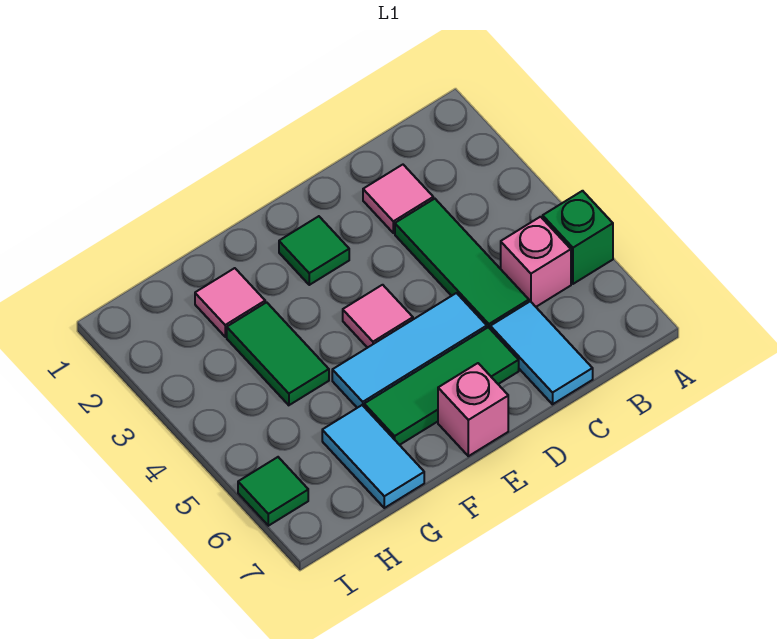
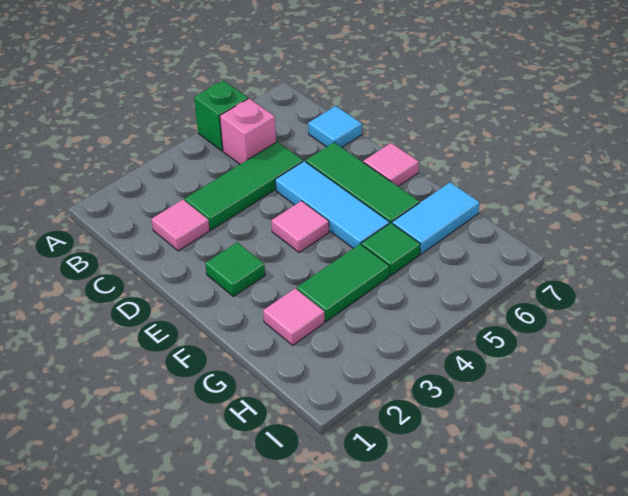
cyan 1x2 tile [490,301,593,404] -> cyan 1x1 tile [308,106,362,147]
pink 1x1 brick [438,363,508,456] -> pink 1x1 tile [363,143,419,186]
green 1x1 tile [238,457,308,526] -> green 1x1 tile moved to [361,223,420,276]

